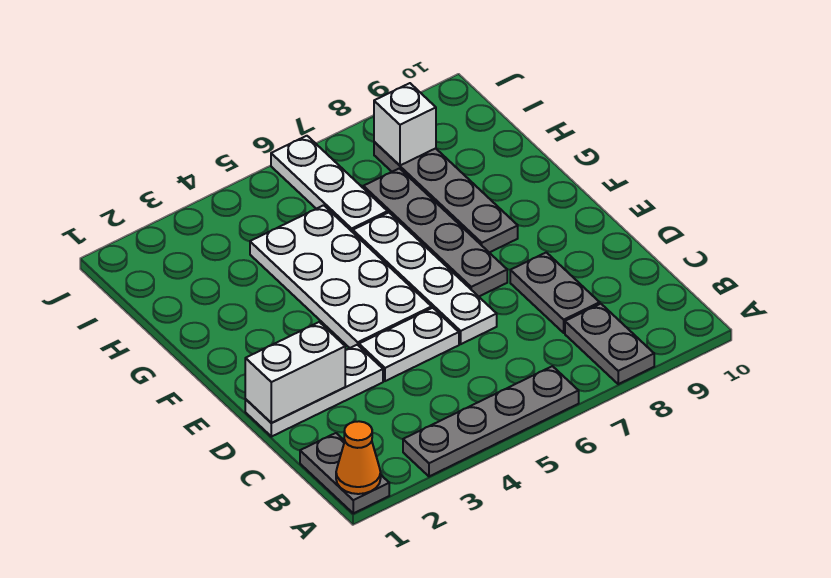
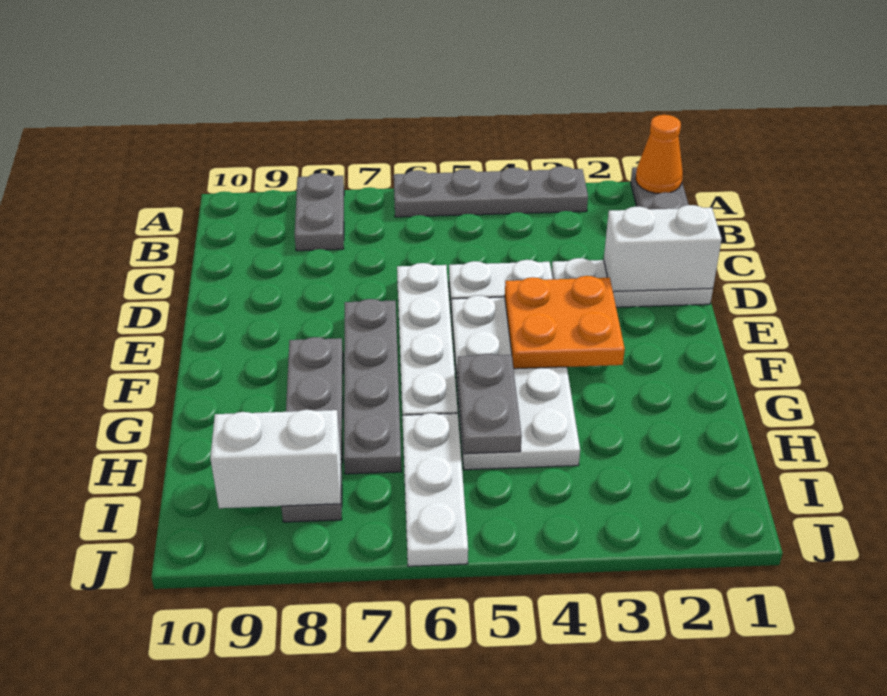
grey 1x2 plate [510,252,600,333] -> grey 1x2 plate moved to [457,354,522,454]
none -> orange 2x2 plate [505,276,625,369]
white 1x1 brick [374,83,436,165] -> white 1x2 brick [210,410,341,508]

